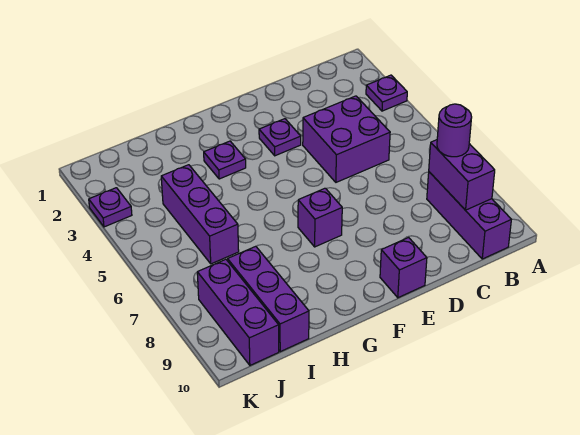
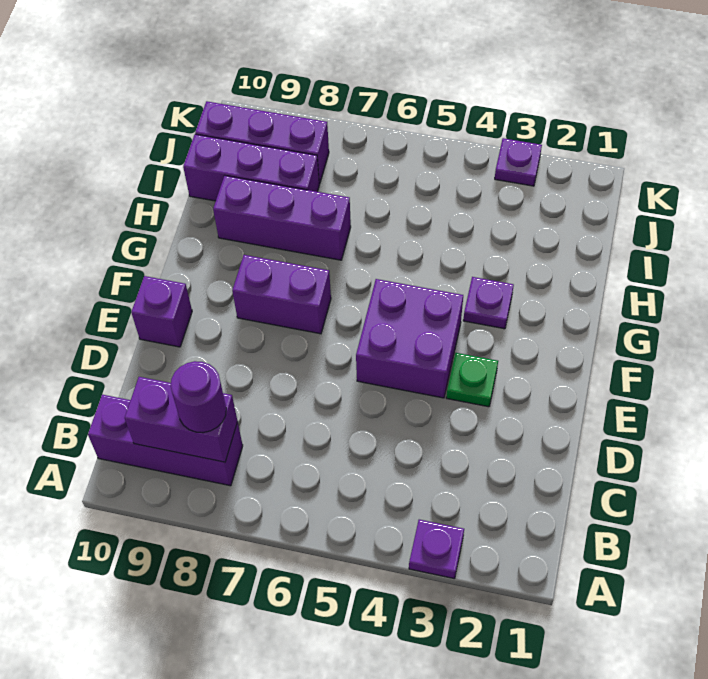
purple 2x2 brick [303,96,390,182] -> purple 2x2 brick moved to [356,279,463,398]
purple 1x1 plate [259,119,301,156] -> green 1x1 plate [446,353,498,407]
purple 1x1 brick [298,188,342,247] -> purple 1x2 brick [232,255,331,334]
purple 1x3 brick [161,165,239,264] -> purple 1x3 brick moved to [213,176,351,260]

